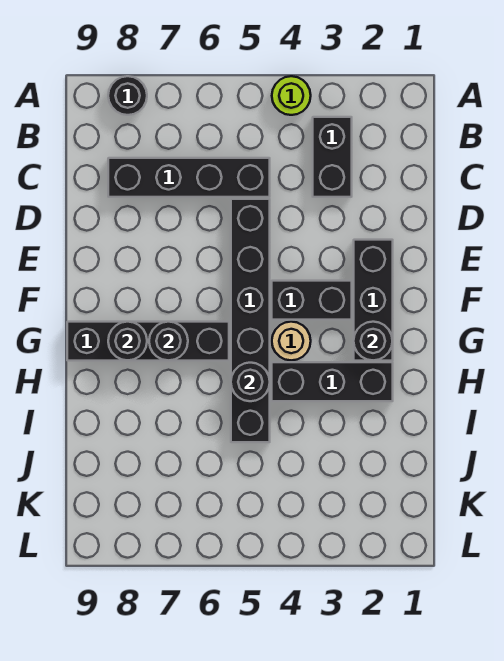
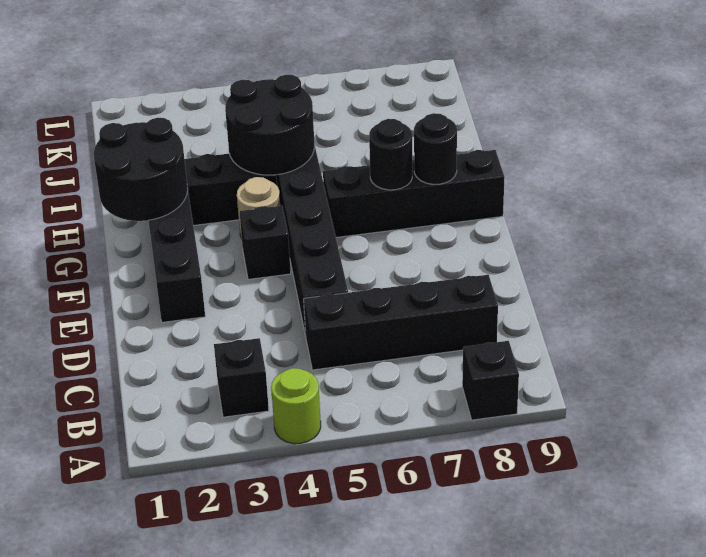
black 1x1 round brick [108,76,147,115] -> black 1x1 brick [462,341,519,420]
black 1x2 brick [313,117,352,197] -> black 1x1 brick [214,338,269,417]
black 1x2 brick [272,281,352,320] -> black 1x1 brick [240,206,291,279]
black 1x1 round brick [354,322,392,361] -> black 2x2 round brick [94,118,188,221]
black 1x1 round brick [231,363,270,401] -> black 2x2 round brick [225,75,315,175]

